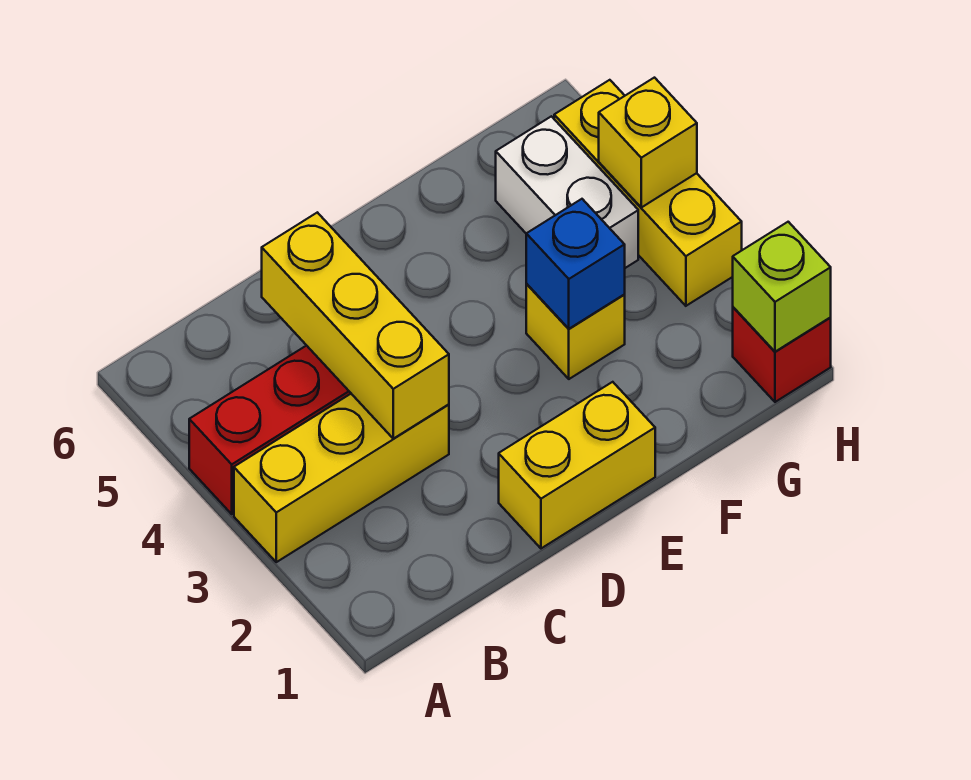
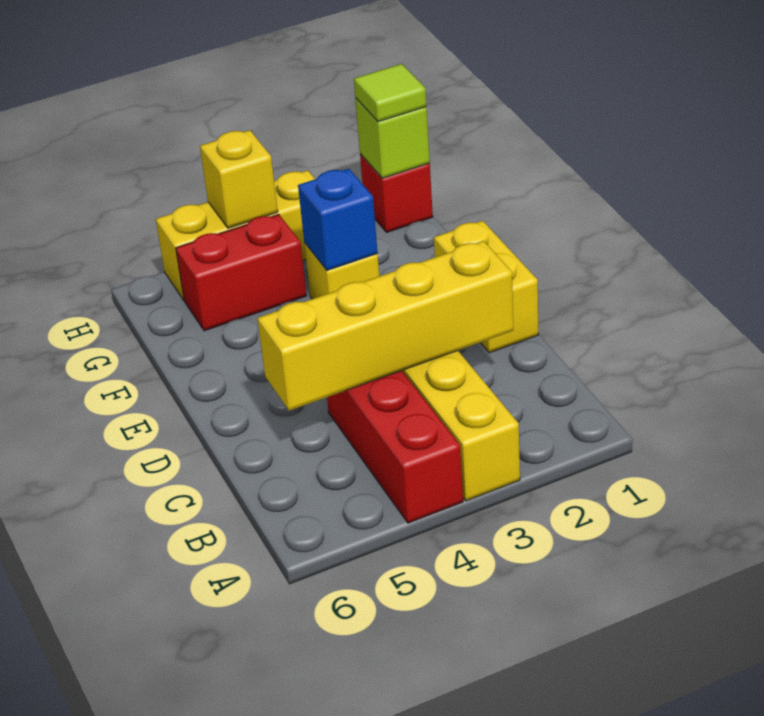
yellow 1x3 brick [262,212,449,439] -> yellow 1x4 brick [257,241,513,411]
white 1x2 brick [496,116,638,268] -> red 1x2 brick [176,214,307,331]
none -> lime 1x1 tile [354,64,426,122]

